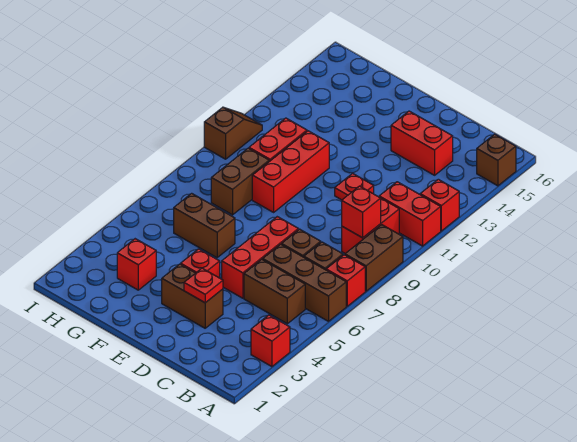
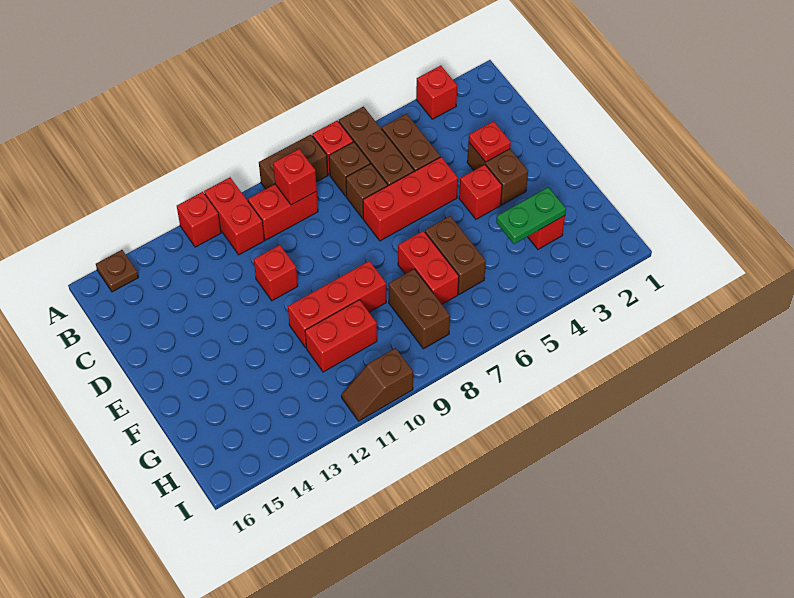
brown 1x1 brick [477,134,516,186] -> brown 1x1 plate [96,250,138,292]
red 1x2 brick [391,111,453,175] -> red 1x2 brick moved to [398,231,459,304]
red 1x1 plate [335,173,374,200] -> red 1x1 brick [254,245,298,301]
none -> green 1x2 plate [496,187,566,244]
brown 1x2 brick [211,148,269,215] -> brown 1x2 brick turned to [388,269,450,349]

